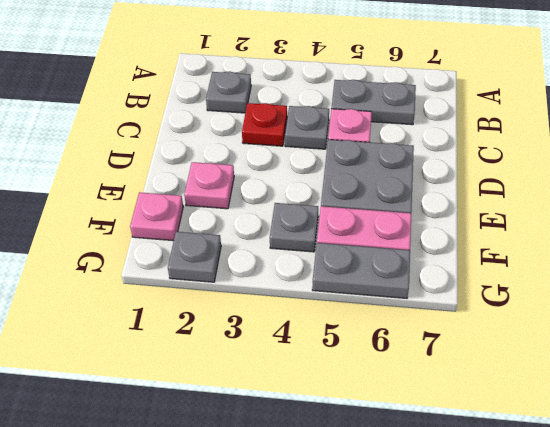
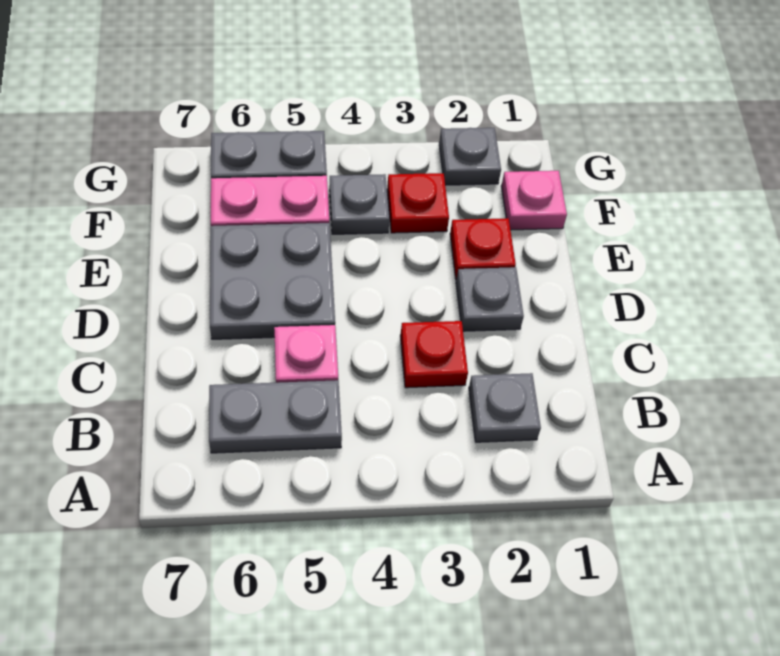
grey 1x1 plate [285,106,329,149] -> grey 1x1 plate moved to [456,267,524,331]
pink 1x1 plate [184,162,234,209] -> red 1x1 plate [450,218,516,280]
none -> red 1x1 plate [387,173,449,233]

